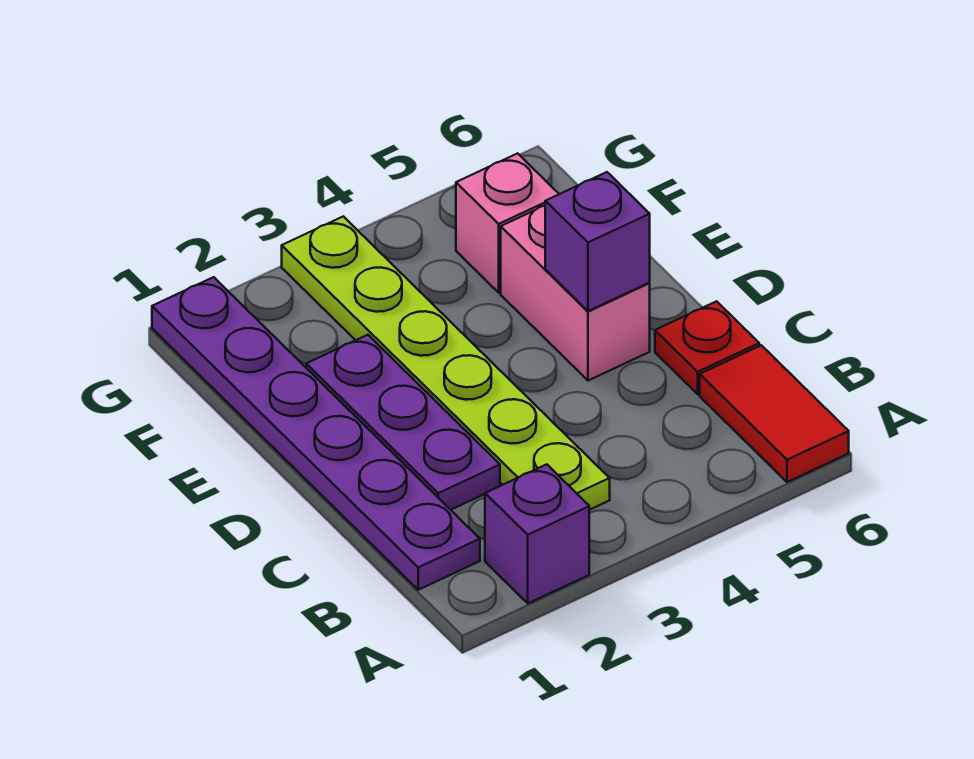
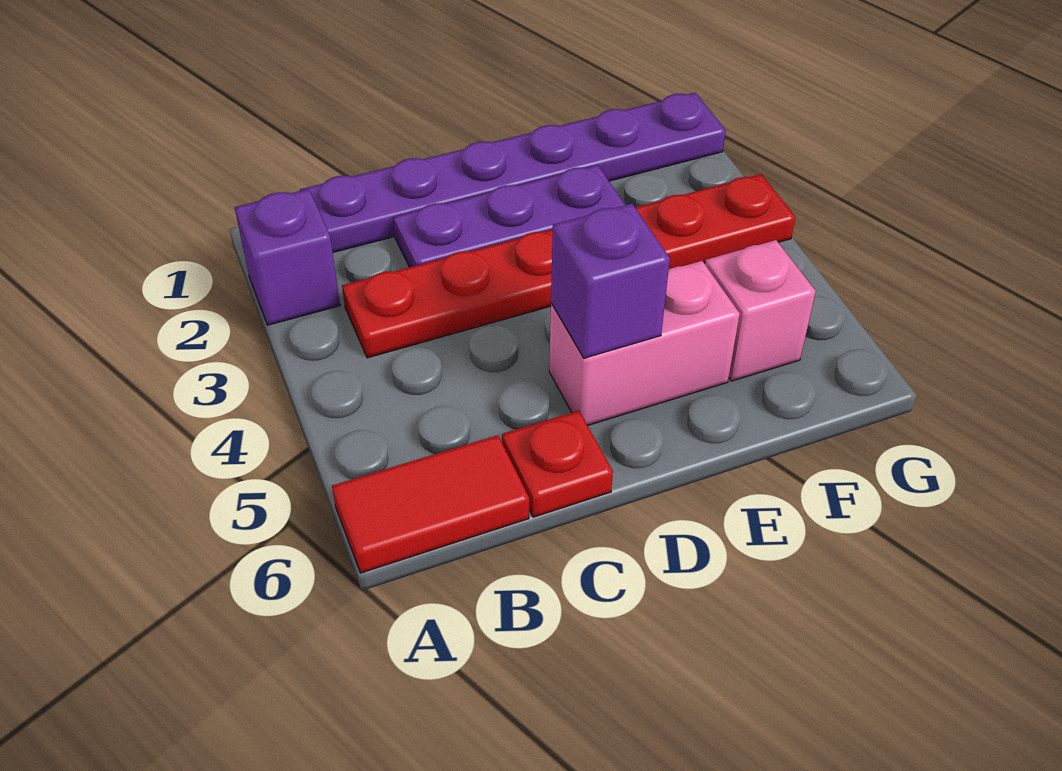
lime 1x6 plate [282,216,610,510] -> red 1x6 plate [342,174,796,358]

